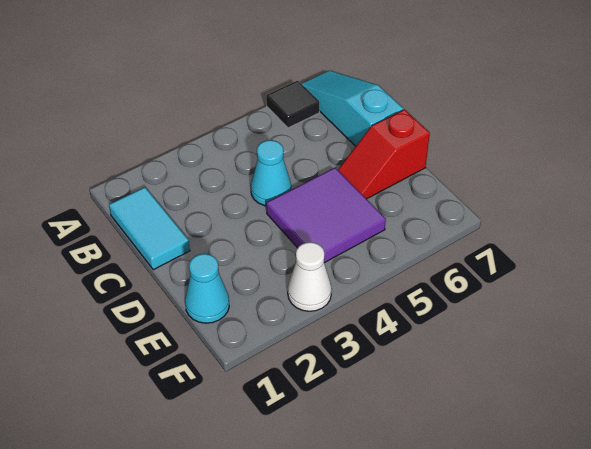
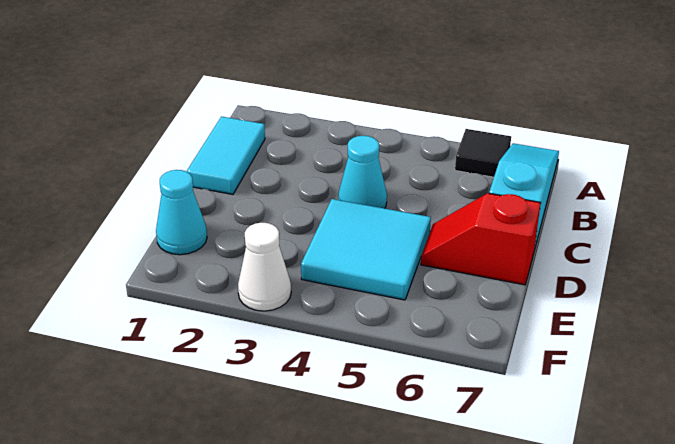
purple 2x2 tile [266,168,386,263] -> cyan 2x2 tile [301,199,431,300]

